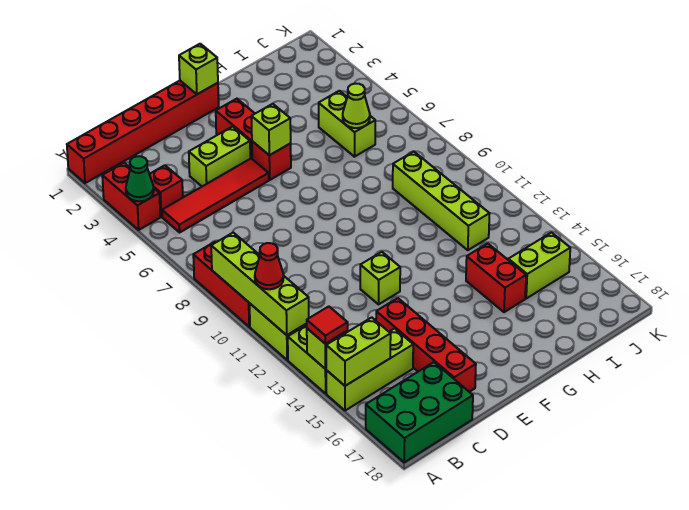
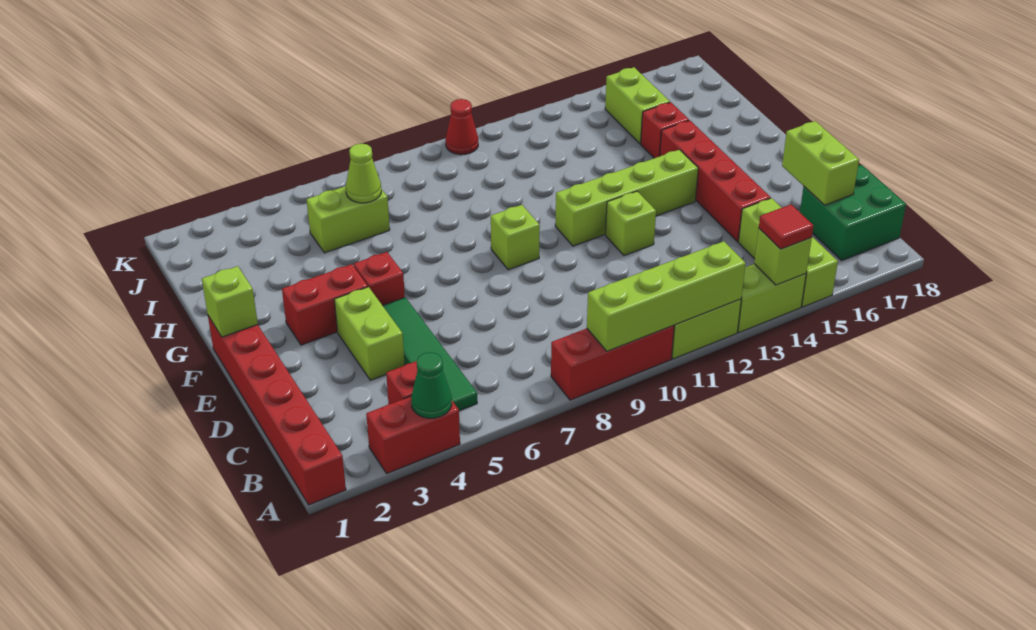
red 1x1 cone [255,243,284,289] -> red 1x1 cone moved to [446,99,478,155]
lime 1x2 brick [326,317,391,386] -> lime 1x2 brick moved to [782,121,859,205]
green 2x3 brick [366,362,473,462] -> green 2x2 brick [800,165,906,260]
red 1x4 tile [162,158,269,232] -> green 1x4 tile [383,297,477,411]
red 1x4 brick [376,298,476,392] -> red 1x4 brick turned to [660,121,771,242]
lime 1x1 brick [251,104,291,155] -> lime 1x1 brick moved to [491,205,540,270]
red 1x2 brick [466,243,526,312] -> red 1x1 brick [641,102,689,158]
lime 1x4 brick [393,151,490,250] -> lime 1x4 brick moved to [555,150,698,246]

